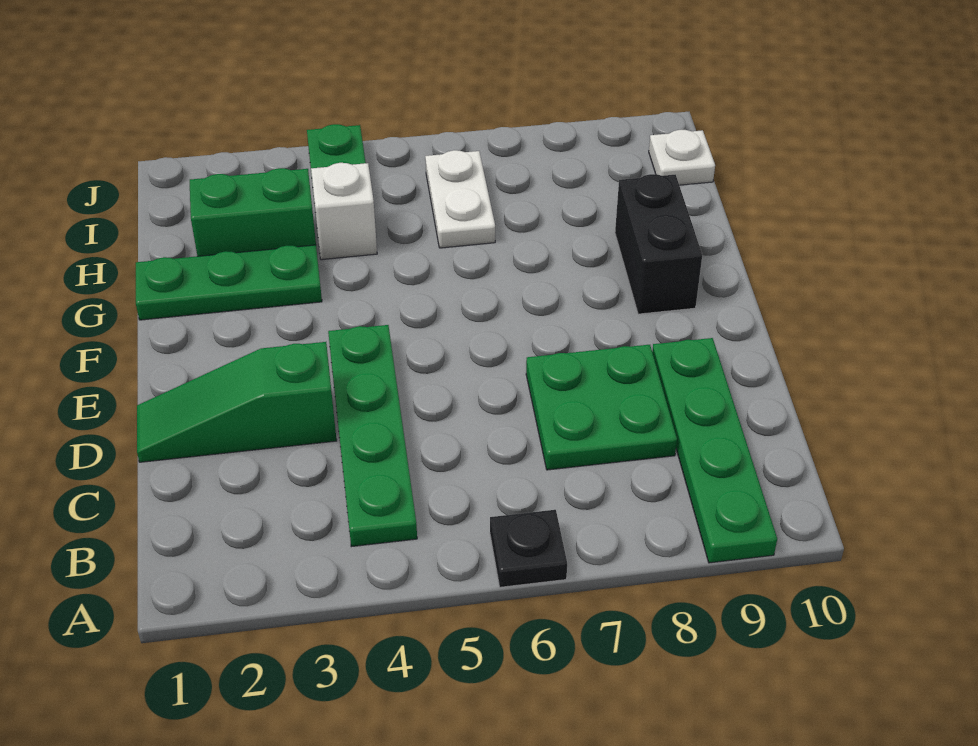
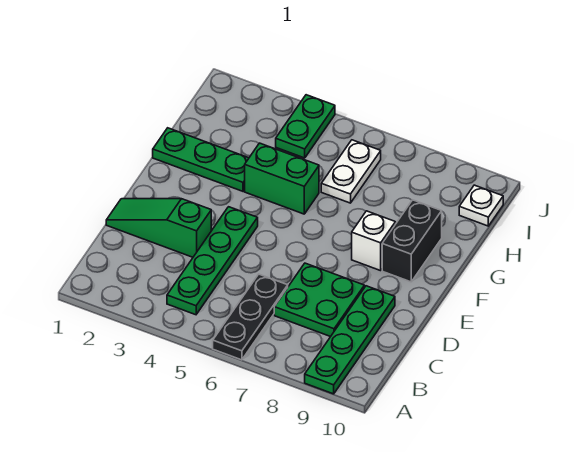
black 1x1 plate [490,510,567,587] -> black 1x3 plate [213,274,288,360]
green 1x2 brick [190,168,316,256] -> green 1x2 brick moved to [245,143,319,214]
white 1x1 brick [311,163,377,260] -> white 1x1 brick moved to [352,211,395,271]

